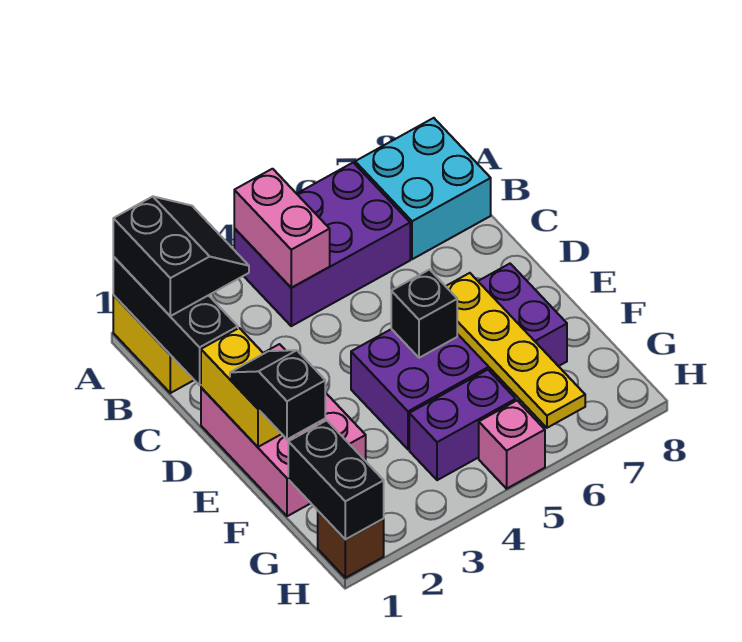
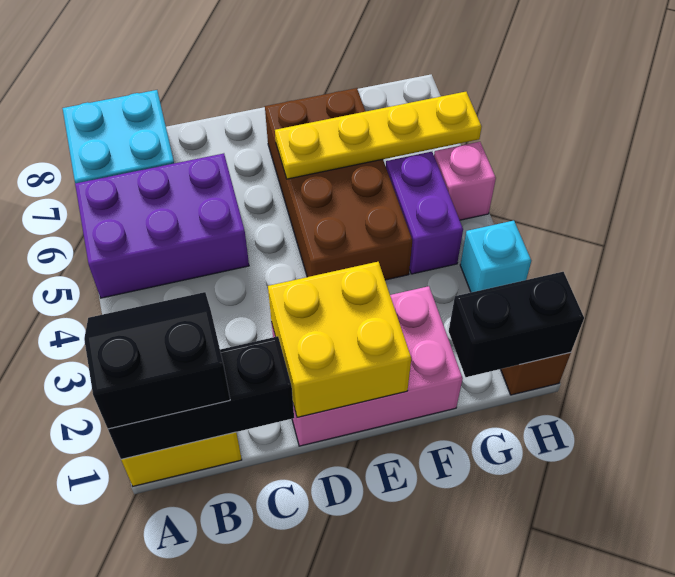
purple 2x3 brick [234,163,410,326] -> purple 2x3 brick turned to [75,153,249,298]
pink 1x2 brick [234,169,330,288] -> none
yellow 1x2 brick [201,328,281,447] -> yellow 2x2 brick [268,262,411,417]
black 1x2 slope [230,350,325,439] -> none
purple 2x4 brick [351,264,567,449] -> brown 2x4 brick [265,88,412,280]
black 1x1 brick [391,270,457,358] -> none
none -> cyan 1x1 brick [460,221,531,292]

